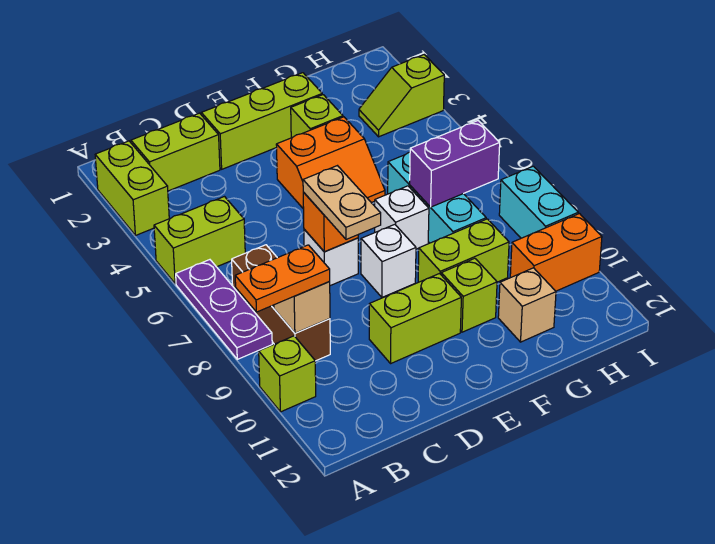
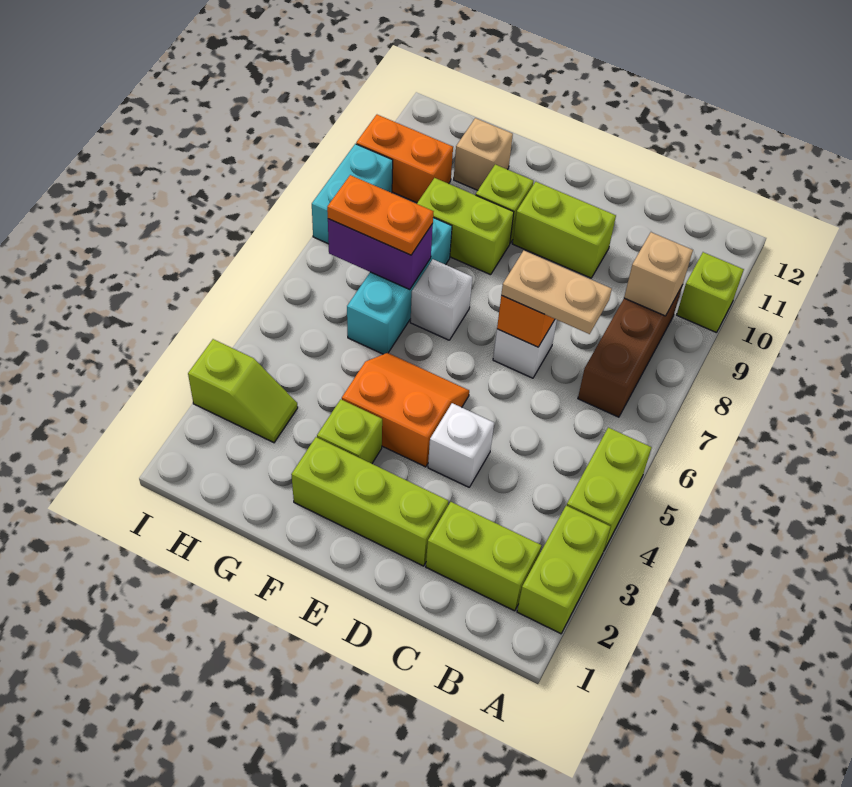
lime 1x2 brick [154,197,245,284] -> lime 1x2 brick turned to [567,427,652,550]
purple 1x3 plate [176,260,272,359] -> none
orange 1x2 plate [235,245,330,312] -> orange 1x2 plate moved to [327,175,434,255]
tan 1x2 plate [303,166,381,239] -> tan 1x2 plate turned to [501,251,612,334]
white 1x1 brick [361,224,416,297] -> white 1x1 brick moved to [428,403,494,487]

